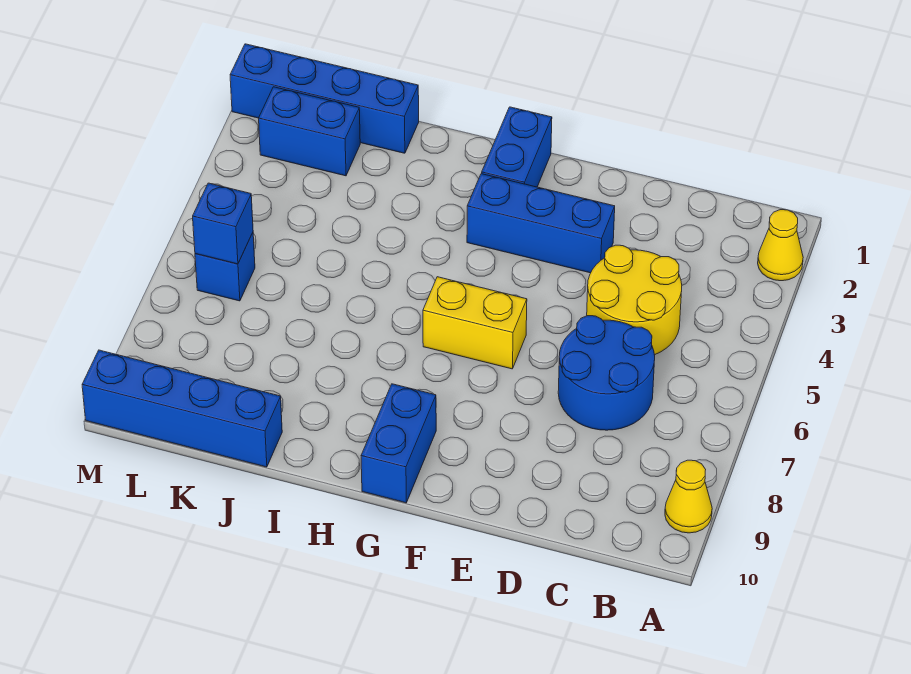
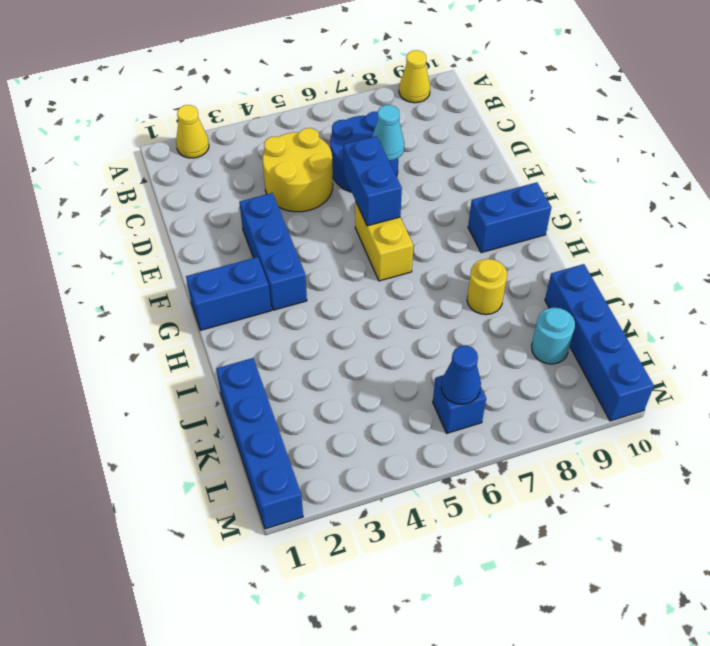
none -> cyan 1x1 cone [372,105,405,161]
none -> yellow 1x1 round brick [467,259,507,315]
blue 1x2 brick [259,87,360,176] -> blue 1x2 brick moved to [343,136,402,226]
none -> cyan 1x1 round brick [532,308,575,364]
blue 1x1 brick [193,183,253,264] -> blue 1x1 cone [441,346,481,404]

